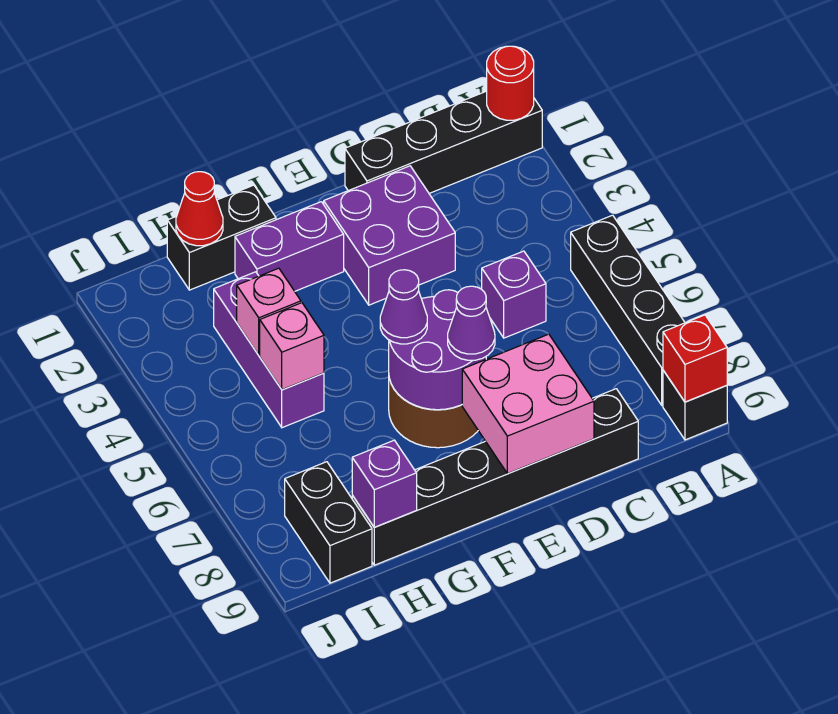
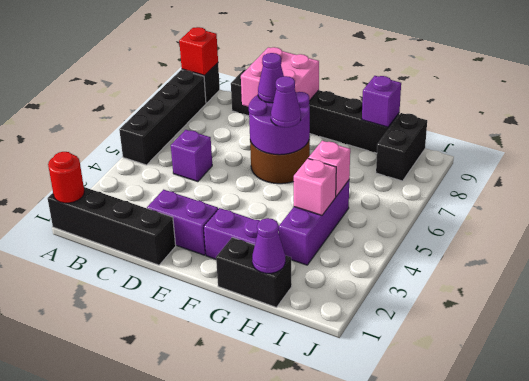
purple 2x2 brick [324,166,455,305] -> purple 1x2 brick [147,190,218,255]
red 1x1 cone [176,172,223,246] -> purple 1x1 cone [252,218,285,273]

